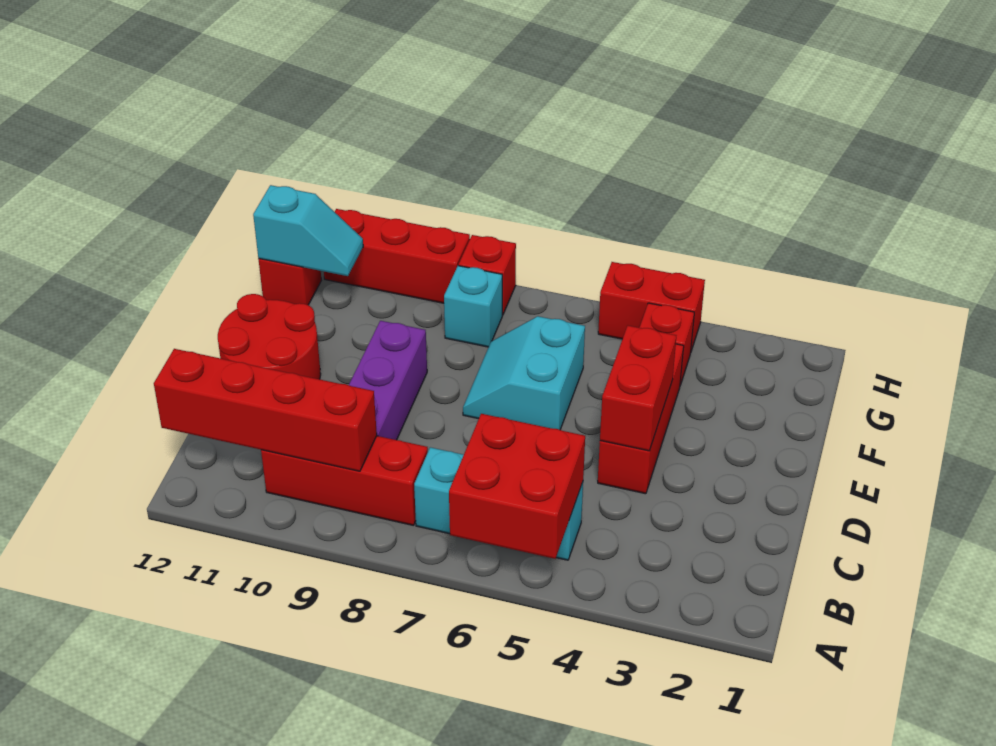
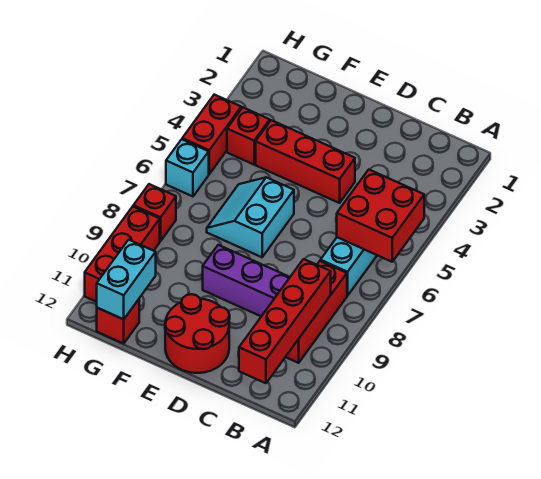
red 1x2 brick [600,326,676,451] -> none
cyan 2x2 slope [463,316,585,430] -> cyan 2x2 slope turned to [207,177,294,257]
cyan 1x1 brick [444,266,502,347] -> cyan 1x1 brick moved to [166,139,209,196]
cyan 1x2 slope [253,185,363,276] -> cyan 1x2 brick [97,240,156,319]

